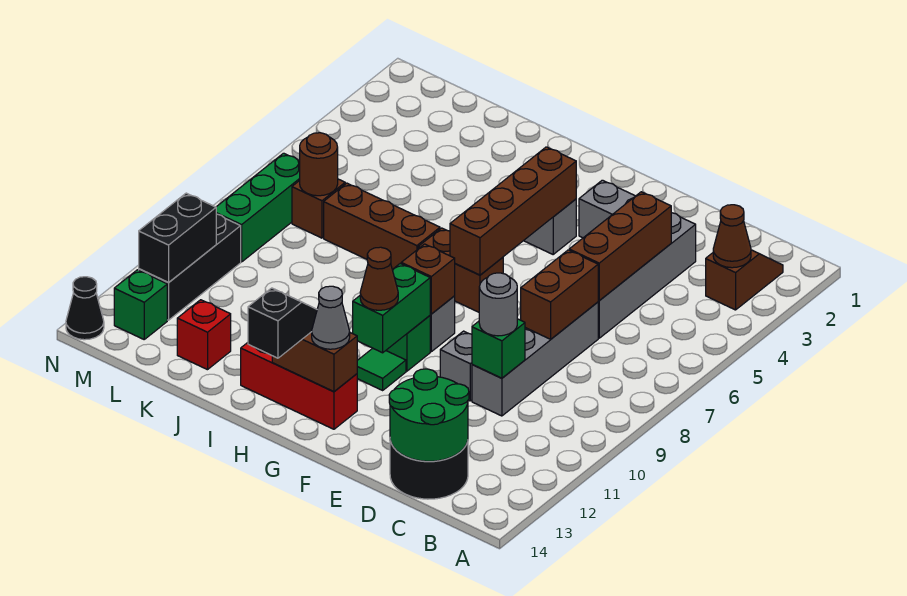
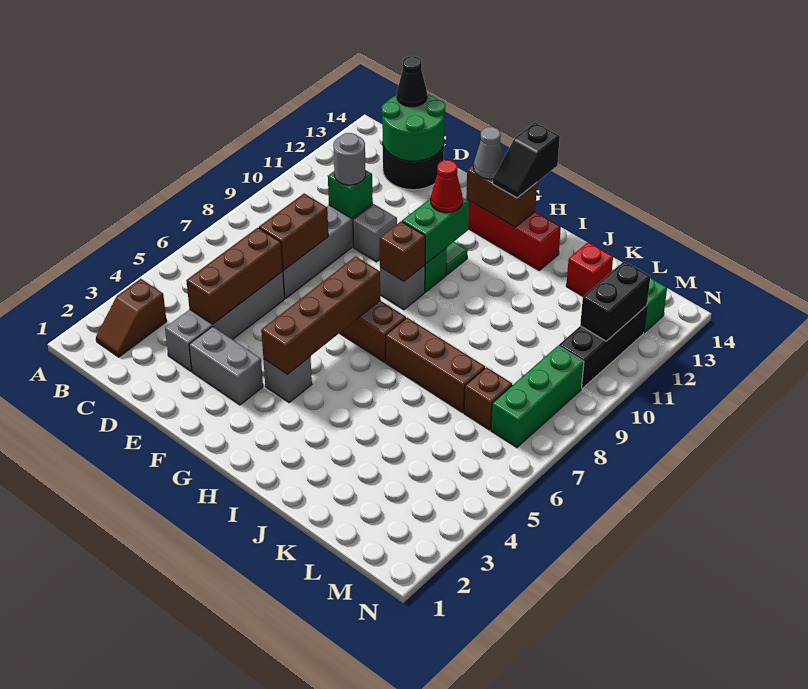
brown 1x1 cone [713,205,751,268] -> none
brown 1x1 cone [360,247,398,310] -> red 1x1 cone [431,160,463,213]
brown 1x1 round brick [300,133,338,196] -> none
black 1x1 cone [66,277,104,340] -> black 1x1 cone moved to [397,56,427,107]

